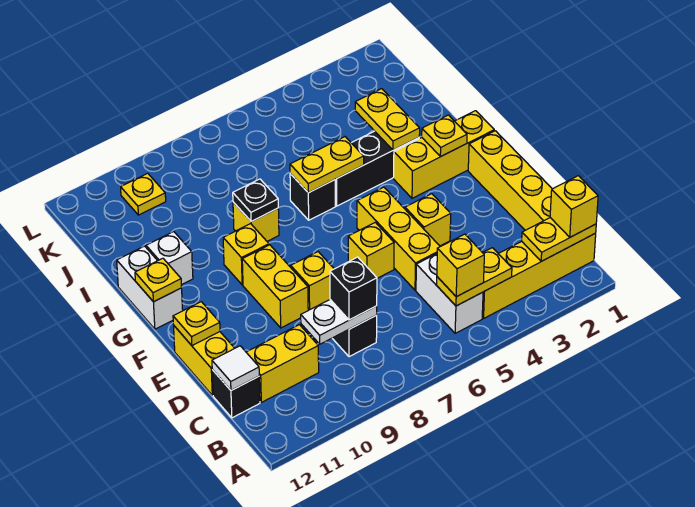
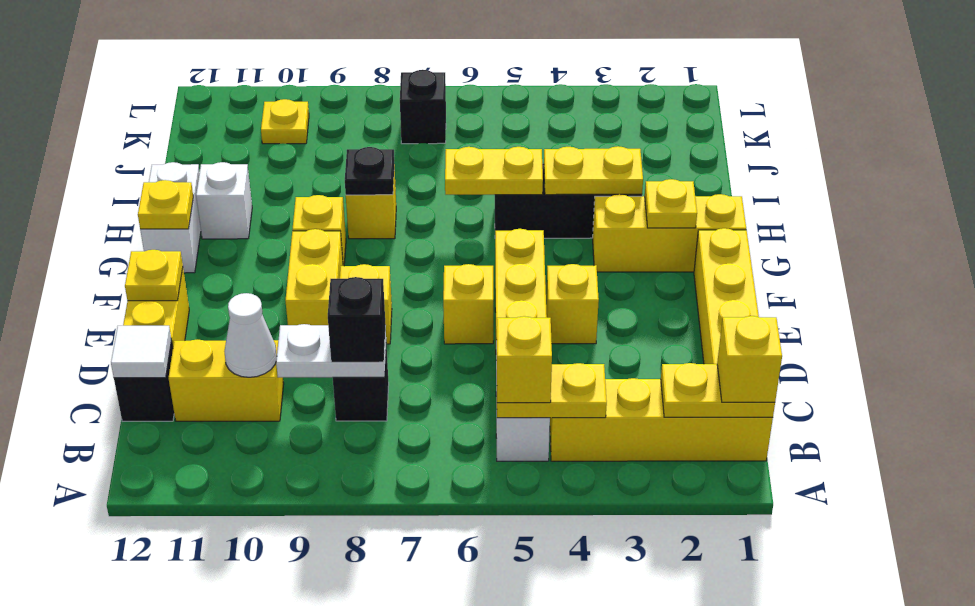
none -> white 1x1 cone [224,293,277,377]
yellow 1x2 plate [355,89,420,150] -> yellow 1x2 plate turned to [544,146,643,195]
black 1x1 brick [290,174,335,220] -> black 1x1 brick moved to [400,70,446,144]

